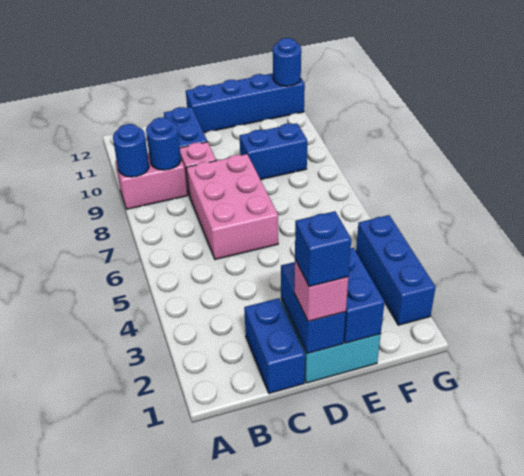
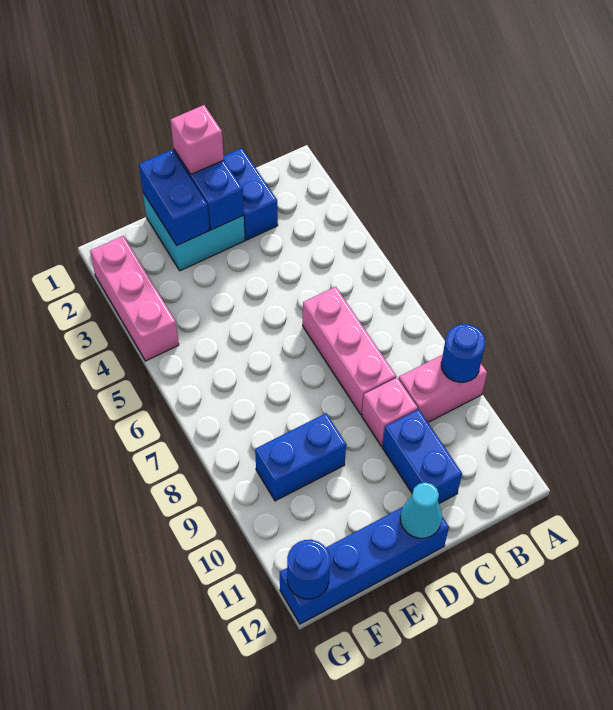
blue 1x1 round brick [146,117,181,170] -> none
pink 2x3 brick [186,154,278,259] -> pink 1x3 brick [303,287,396,415]
blue 1x1 brick [295,211,351,287] -> none
none -> cyan 1x1 cone [400,482,442,538]
blue 1x3 brick [356,215,436,325] -> pink 1x3 brick [90,236,179,361]

